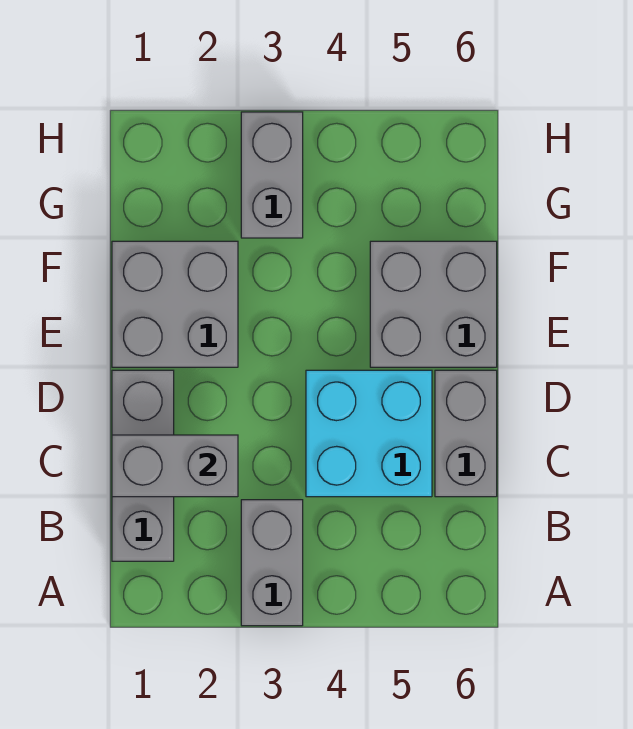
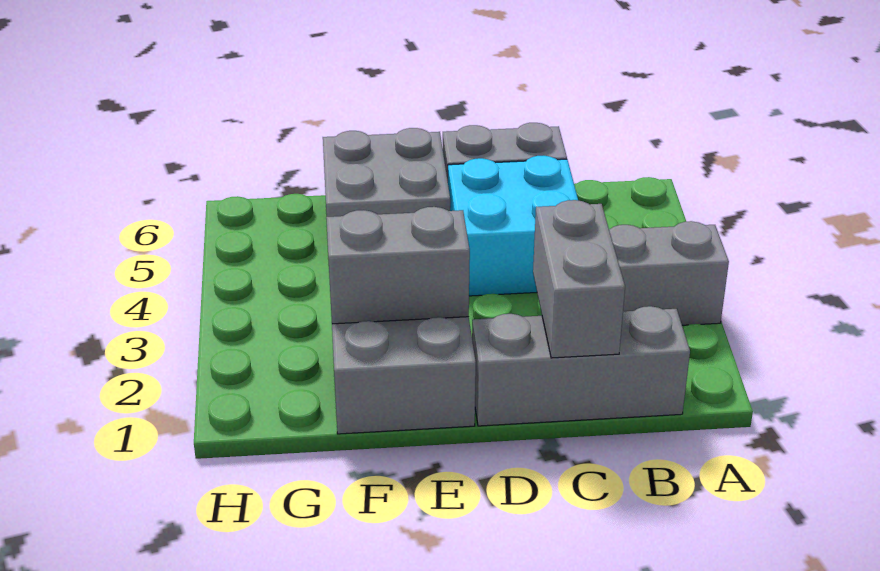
grey 1x2 brick [241,112,303,238] -> grey 1x2 brick moved to [326,207,470,324]

